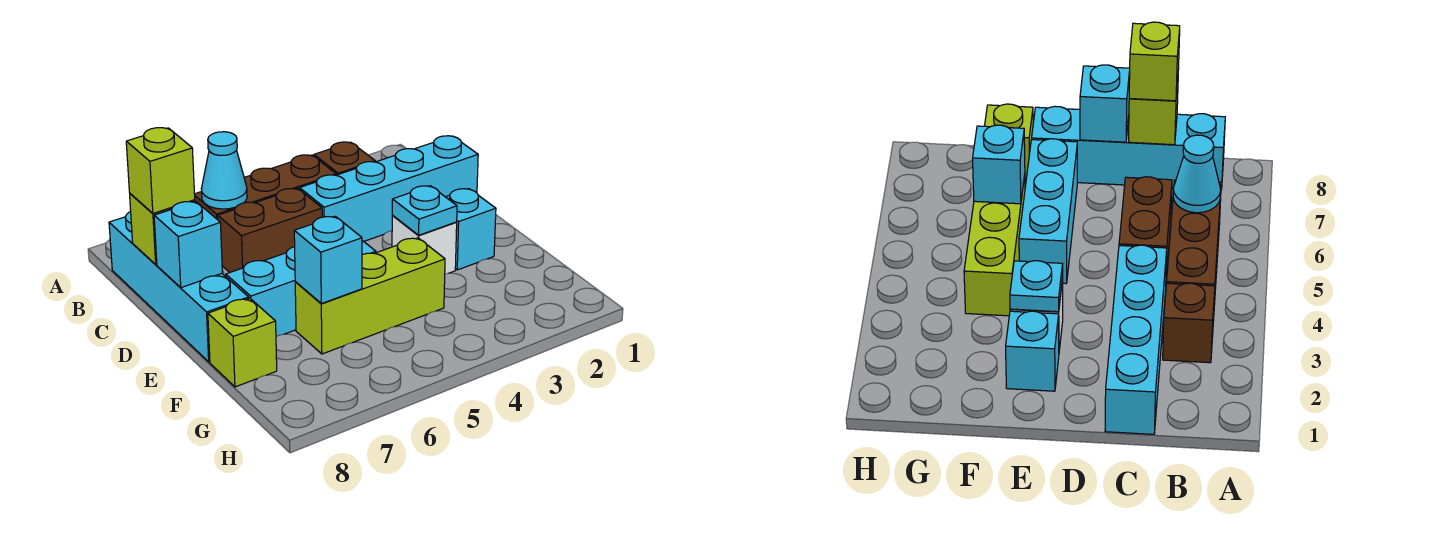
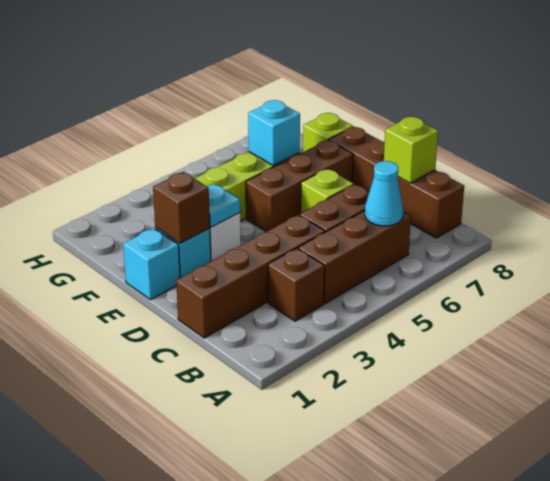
cyan 1x4 brick [109,212,249,362] -> brown 1x4 brick [329,127,464,238]
cyan 1x4 brick [300,136,478,241] -> brown 1x4 brick [176,215,325,338]
lime 1x1 brick [126,128,195,213] -> lime 1x1 brick moved to [301,169,354,213]
cyan 1x1 brick [154,201,222,288] -> cyan 1x1 brick moved to [123,228,180,300]
none -> brown 1x1 brick [153,172,210,243]
cyan 1x3 brick [226,241,376,337] -> brown 1x3 brick [246,140,353,232]

